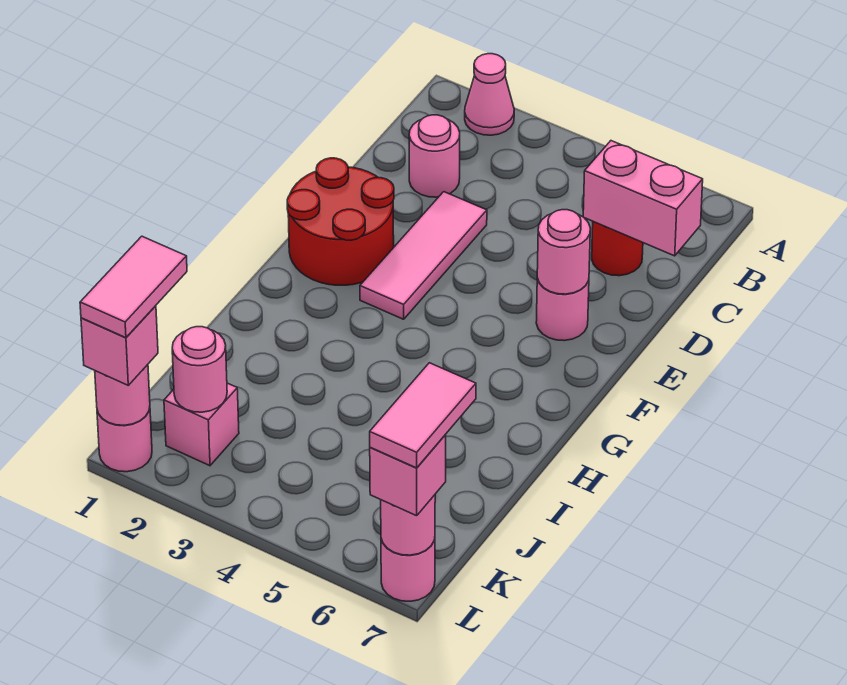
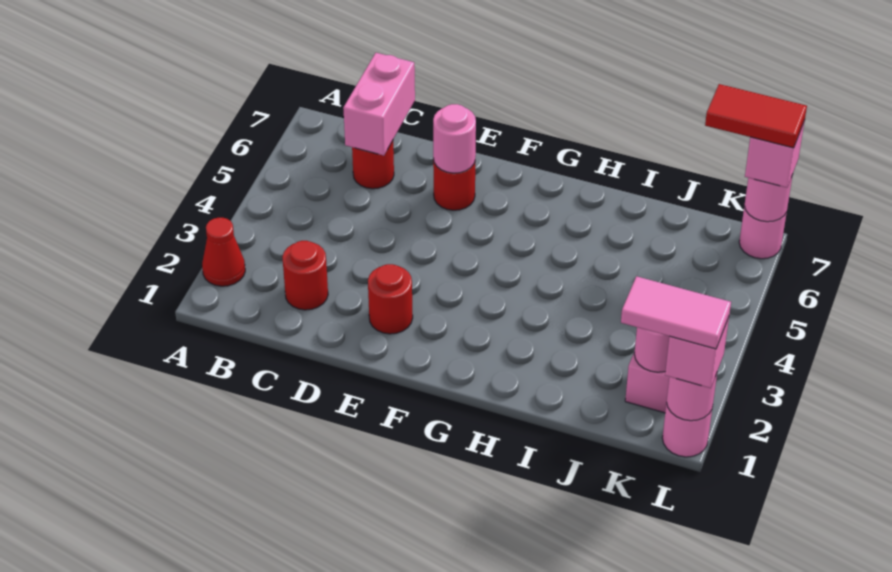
pink 1x1 cone [465,54,514,135] -> red 1x1 cone [202,218,245,286]
pink 1x1 round brick [409,115,460,197] -> red 1x1 round brick [282,241,328,310]
pink 1x3 tile [360,192,487,319] -> none
red 2x2 round brick [287,158,394,285] -> red 1x1 round brick [368,264,413,334]
pink 1x1 round brick [536,279,589,341] -> red 1x1 round brick [433,159,475,210]
pink 1x2 tile [370,363,476,468] -> red 1x2 tile [705,84,807,148]

